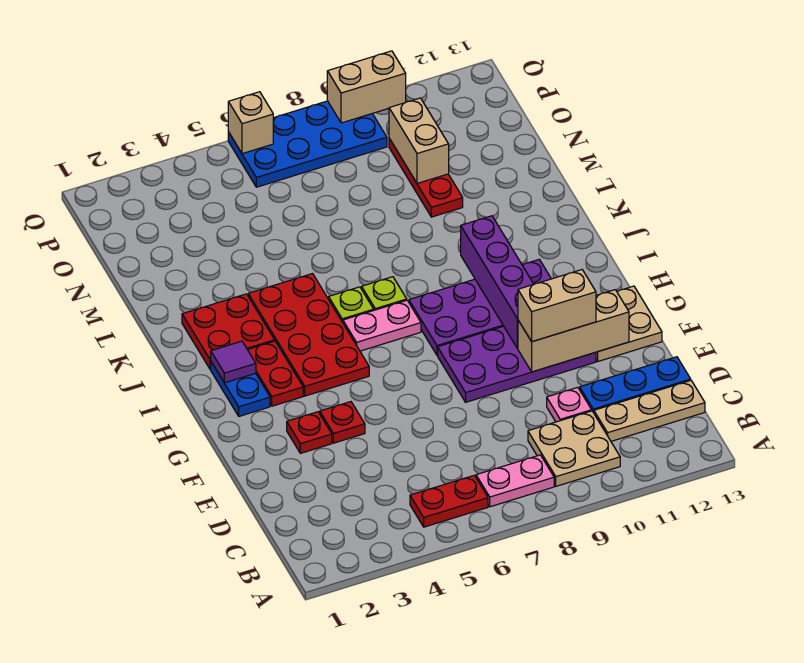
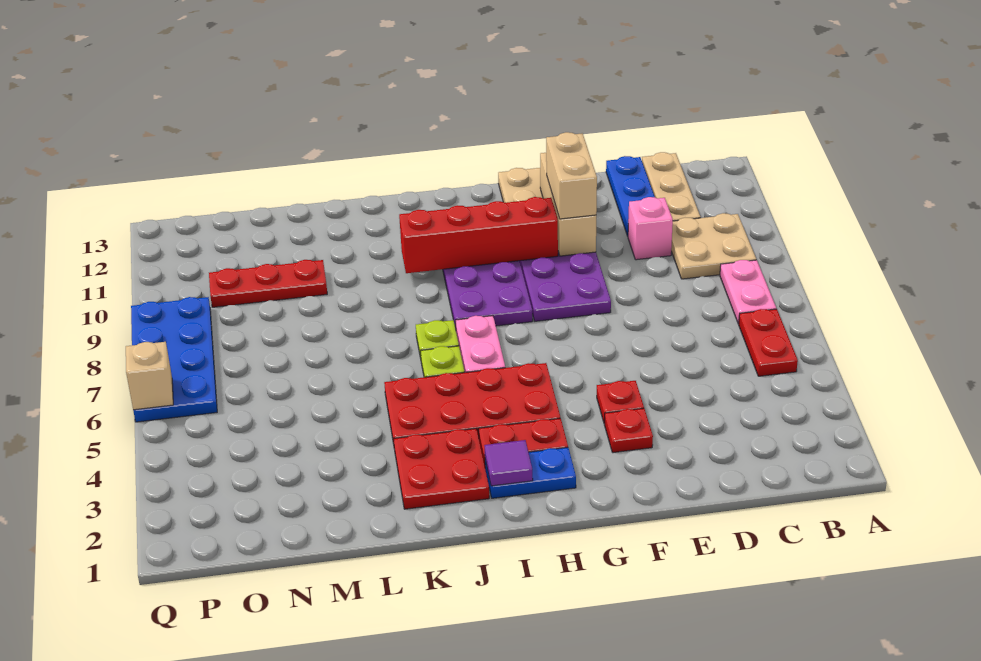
pink 1x1 plate [547,387,592,422] -> pink 1x1 brick [628,197,673,260]
purple 1x4 brick [461,216,534,348] -> red 1x4 brick [399,197,558,273]
tan 1x2 brick [389,98,449,183] -> none
tan 1x2 brick [327,51,406,123] -> none

